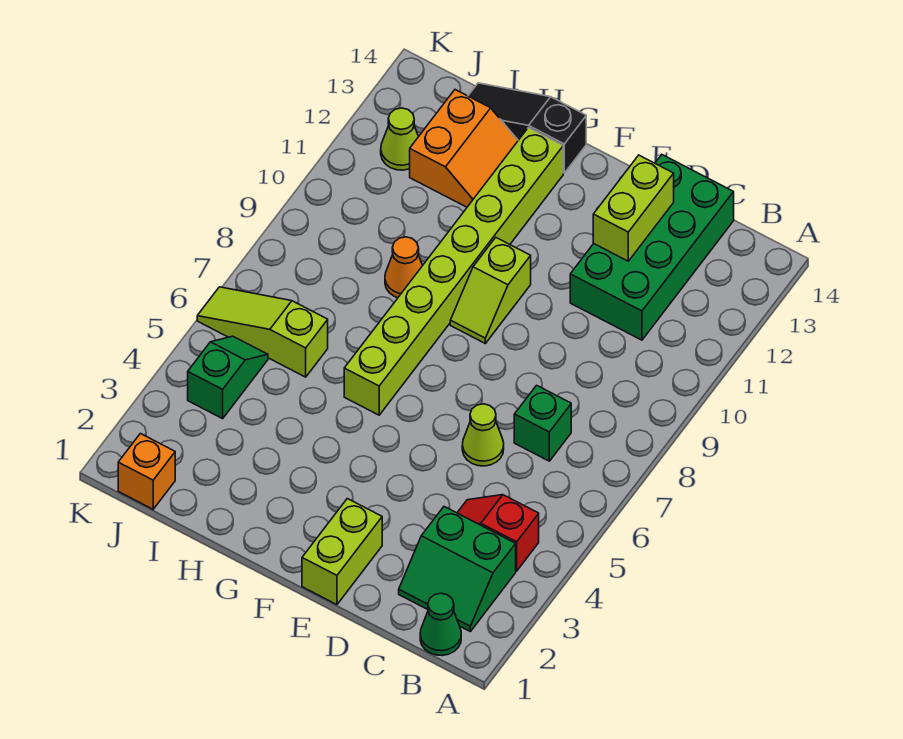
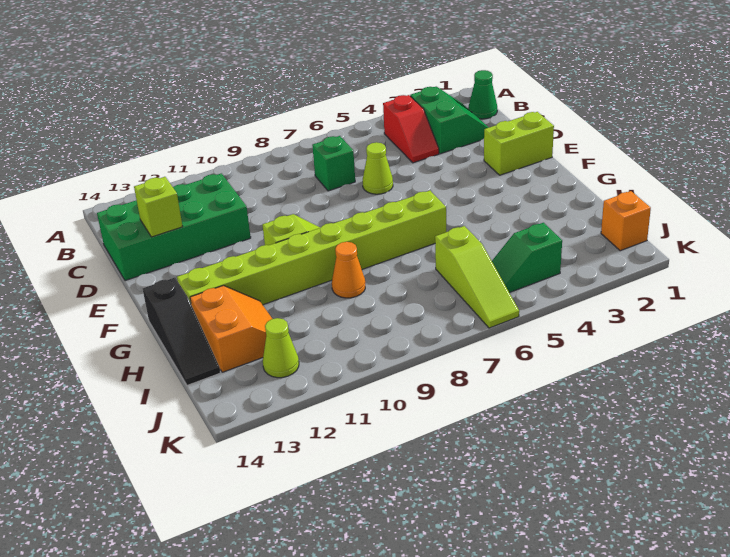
lime 1x2 brick [593,155,674,261] -> lime 1x1 brick [134,177,183,237]
orange 2x2 slope [410,90,518,207] -> orange 2x2 slope turned to [190,286,272,372]

